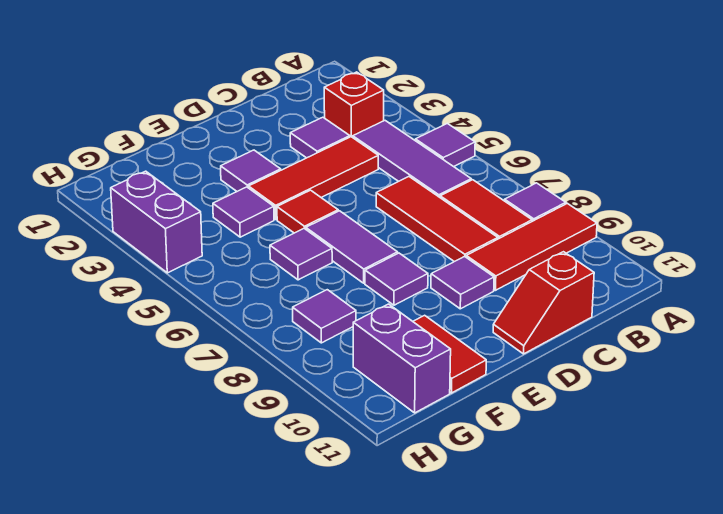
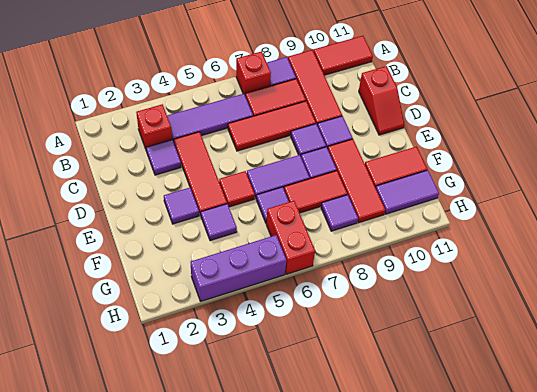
purple 1x1 tile [415,123,475,167] -> purple 1x1 tile moved to [291,124,326,156]
none -> red 1x1 brick [236,51,271,94]
none -> red 1x2 tile [314,36,373,75]
none -> red 1x3 tile [328,139,385,223]
none -> red 1x2 tile [284,171,347,213]
none -> red 1x2 brick [266,201,315,274]
purple 1x2 brick [353,304,451,413] -> purple 1x2 tile [376,170,439,214]
purple 1x2 brick [111,171,202,273] -> purple 1x3 brick [191,235,286,301]

